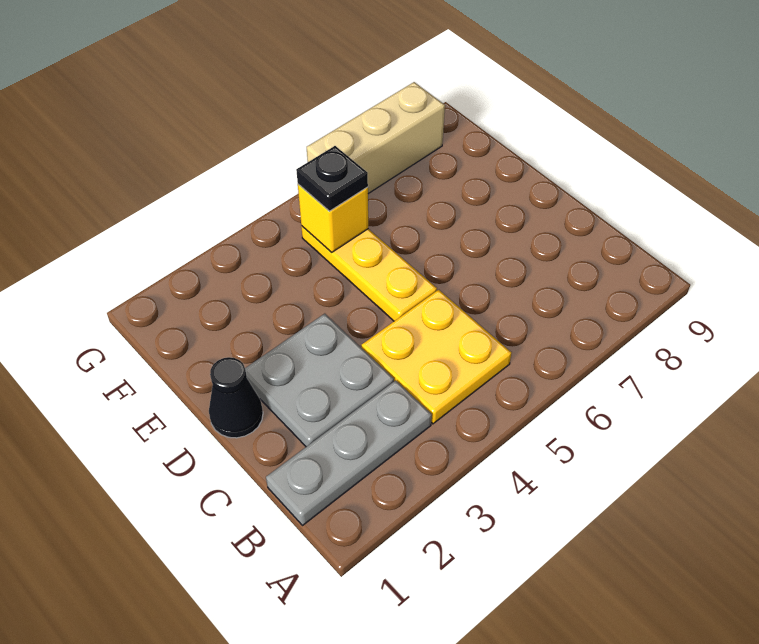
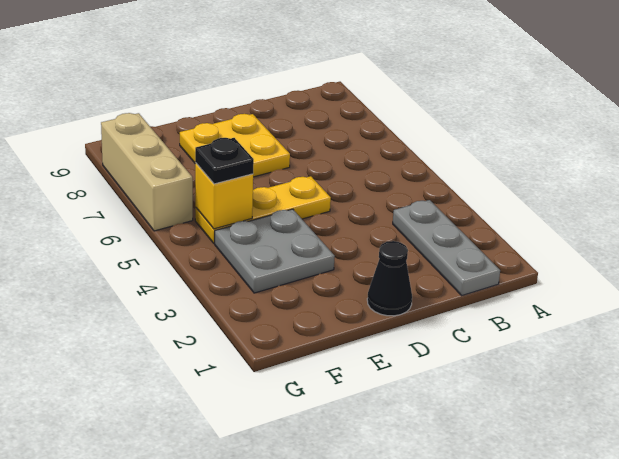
yellow 2x2 plate [361,290,512,424] -> yellow 2x2 plate moved to [180,114,290,177]
grey 2x2 plate [245,314,394,447] -> grey 2x2 plate moved to [215,209,335,293]

